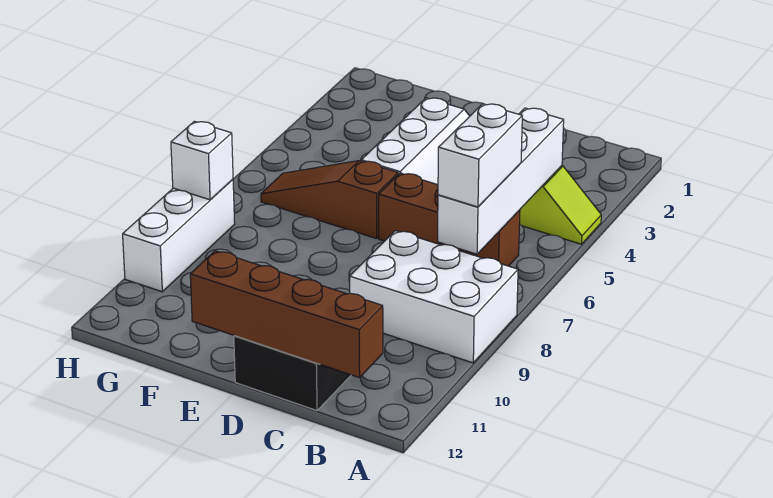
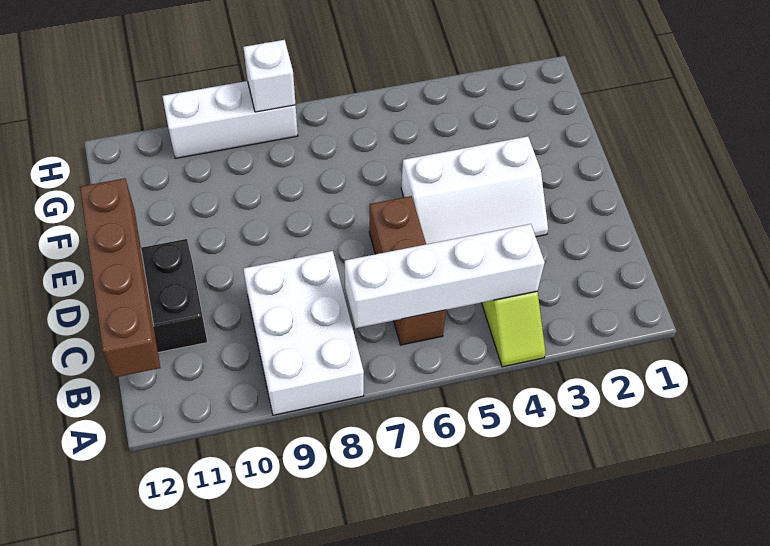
white 1x2 brick [438,104,522,207] -> none
brown 1x3 slope [261,161,398,239] -> none

